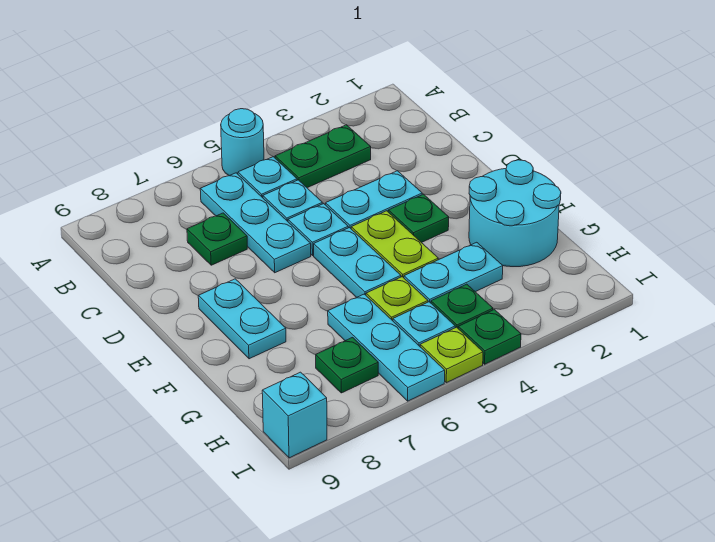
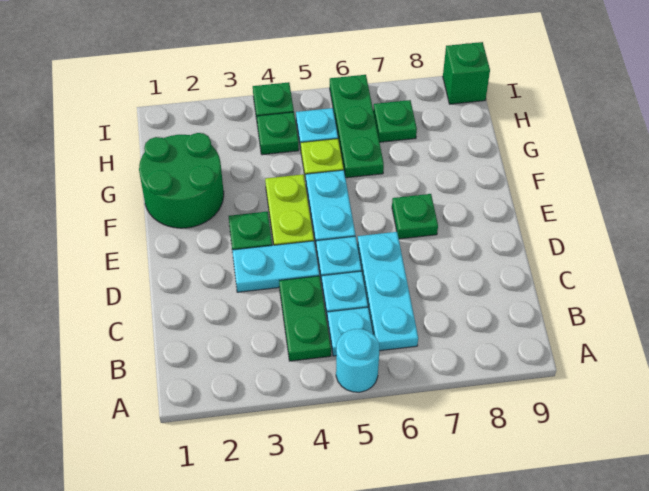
green 1x2 plate [275,125,371,188] -> green 1x2 plate turned to [279,276,331,361]
green 1x1 plate [187,213,247,265] -> green 1x1 plate moved to [392,194,438,239]
cyan 1x2 plate [198,279,286,359] -> none
cyan 2x2 round brick [469,160,561,267] -> green 2x2 round brick [139,133,224,228]
cyan 1x2 plate [404,242,503,303] -> none
cyan 1x3 plate [328,294,445,401] -> green 1x3 plate [330,75,384,178]
lime 1x1 plate [420,327,483,383] -> none
cyan 1x1 brick [262,372,327,458] -> green 1x1 brick [443,42,490,104]

